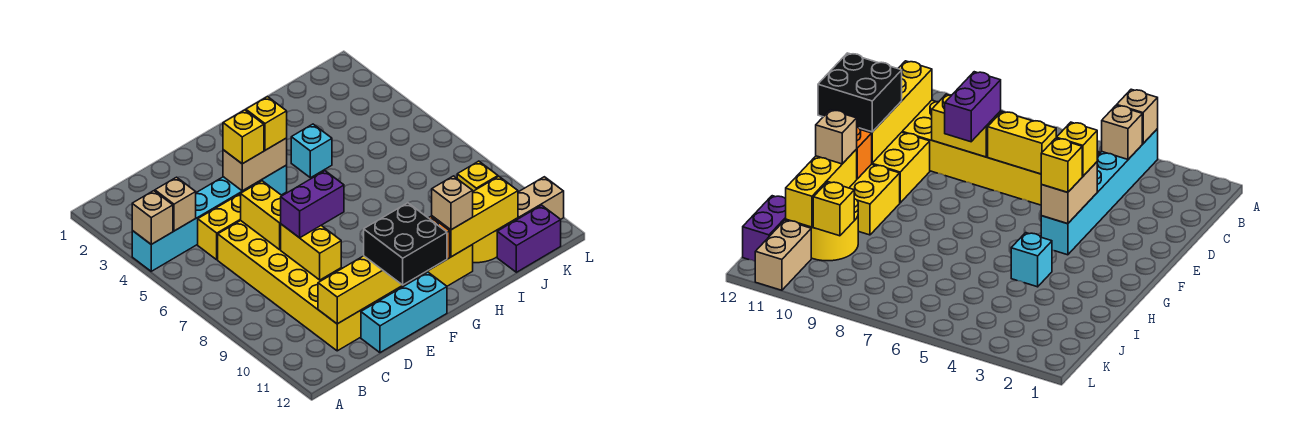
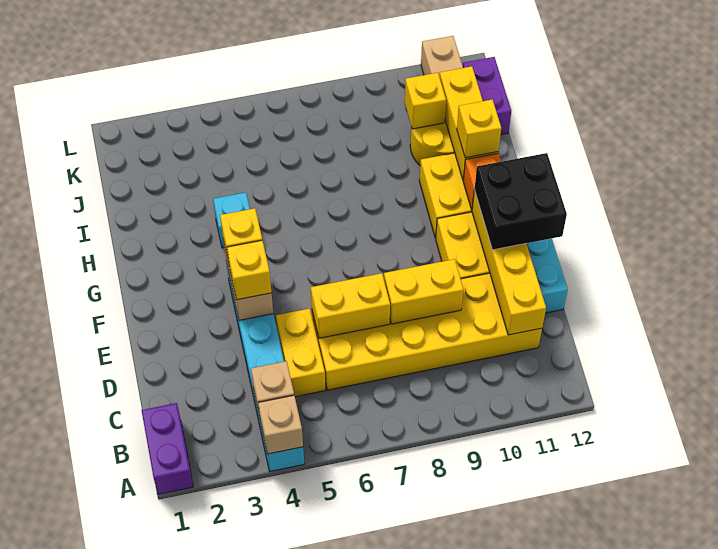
purple 1x2 brick [281,171,344,238] -> purple 1x2 brick moved to [141,403,193,494]
tan 1x1 brick [432,176,473,230] -> yellow 1x1 brick [457,100,501,158]

